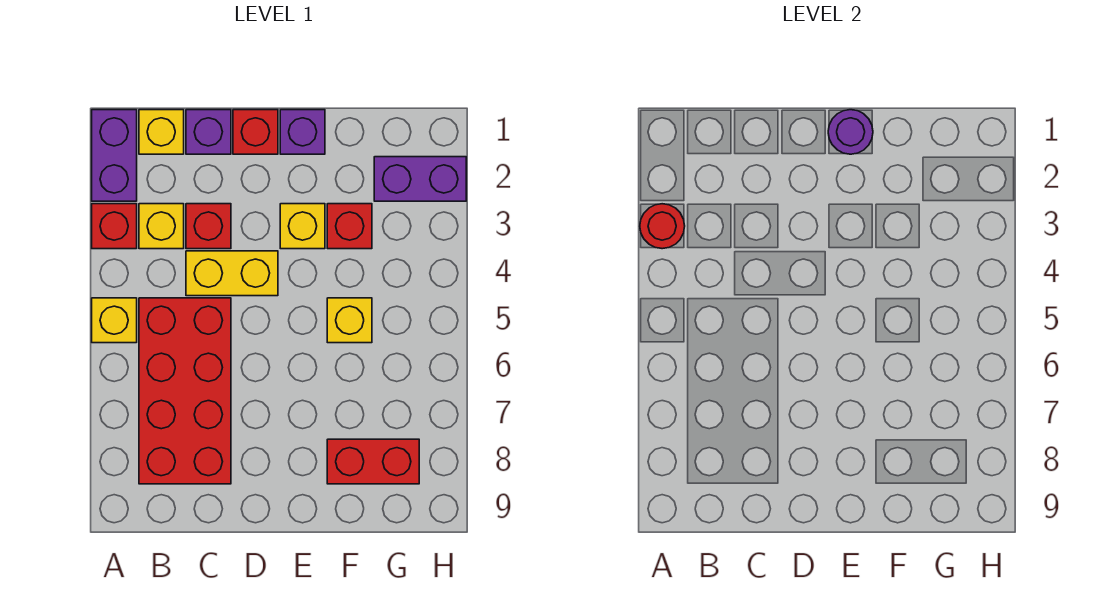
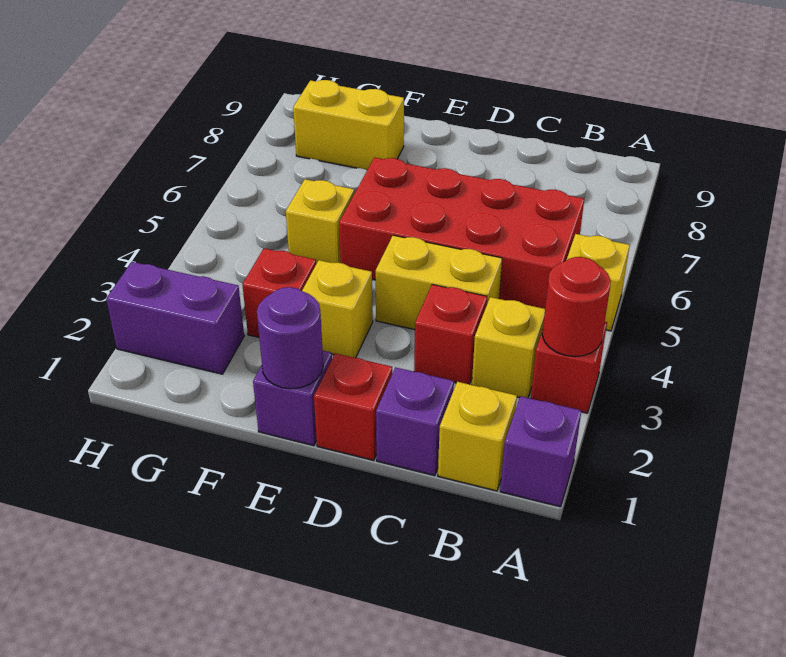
purple 1x2 brick [92,110,137,201] -> purple 1x1 brick [500,396,581,507]
red 2x4 brick [139,298,231,484] -> red 2x4 brick turned to [339,158,584,309]
red 1x2 brick [327,439,419,484] -> yellow 1x2 brick [293,80,404,170]

